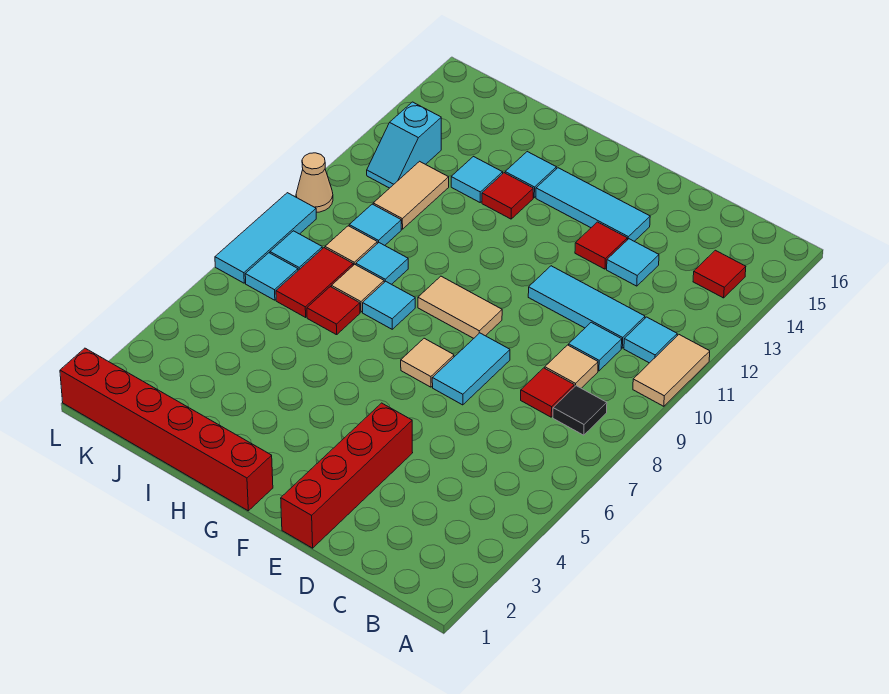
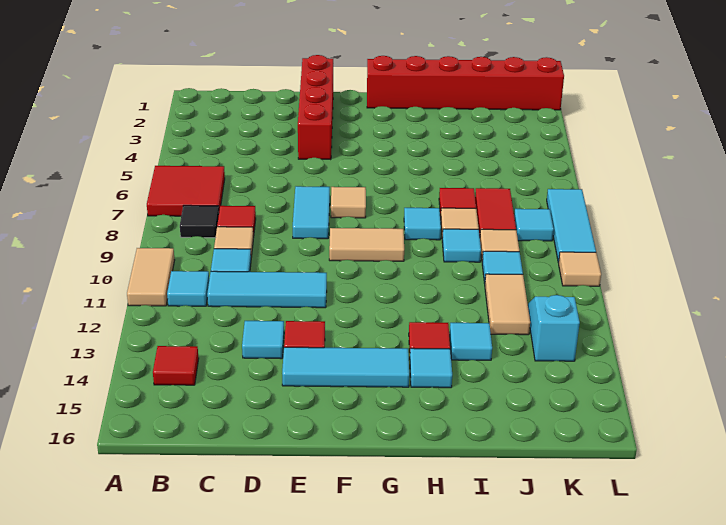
none -> red 2x2 tile [147,166,225,216]
cyan 1x1 tile [245,253,298,300] -> none
tan 1x1 cone [296,153,333,213] -> tan 1x1 tile [559,252,601,286]

